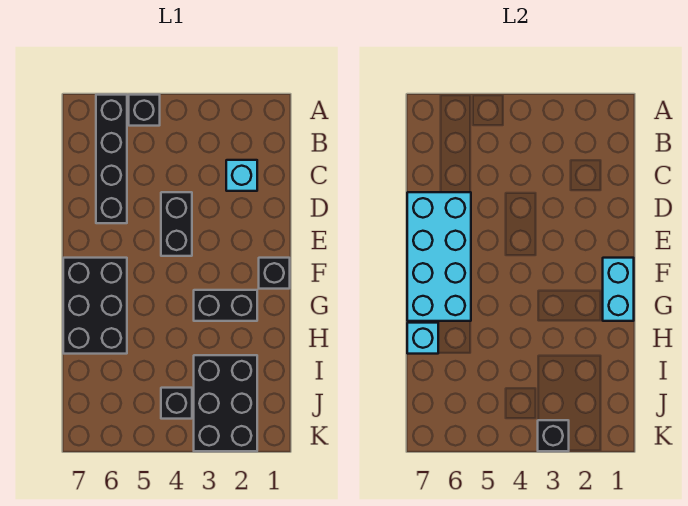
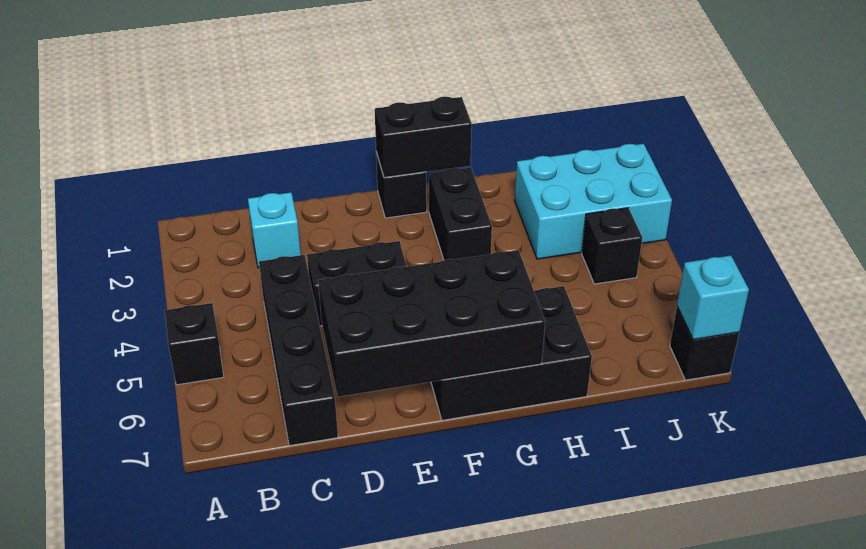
black 1x4 brick [96,95,127,223] -> black 1x4 brick turned to [259,255,338,446]
cyan 2x4 brick [407,192,471,321] -> black 2x4 brick [318,250,545,397]
cyan 1x2 brick [603,258,634,321] -> black 1x2 brick [375,97,472,178]
cyan 1x1 brick [407,323,438,354] -> cyan 1x1 brick moved to [677,255,749,340]
black 2x3 brick [194,355,257,451] -> cyan 2x3 brick [515,144,672,259]
black 1x1 brick [538,420,569,451] -> black 1x1 brick moved to [670,307,739,380]

